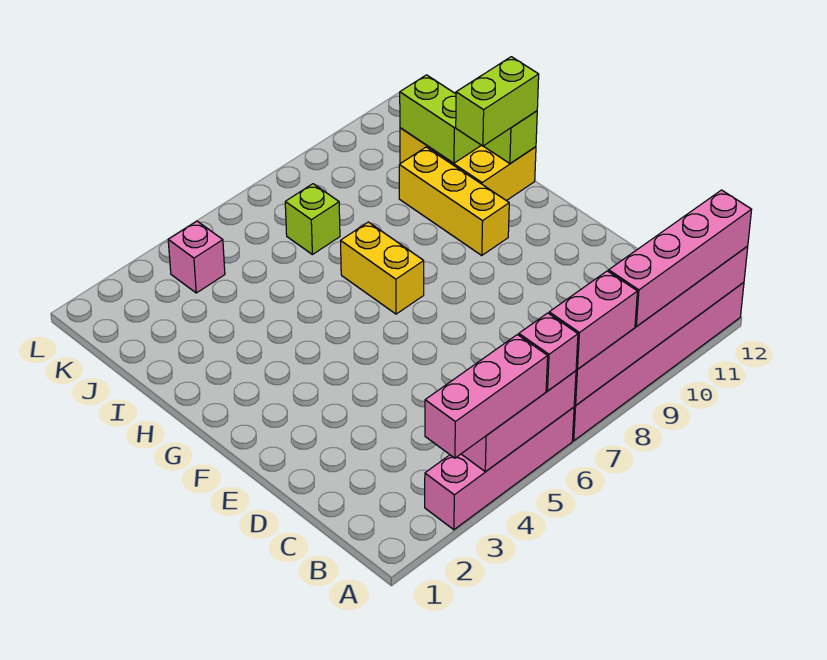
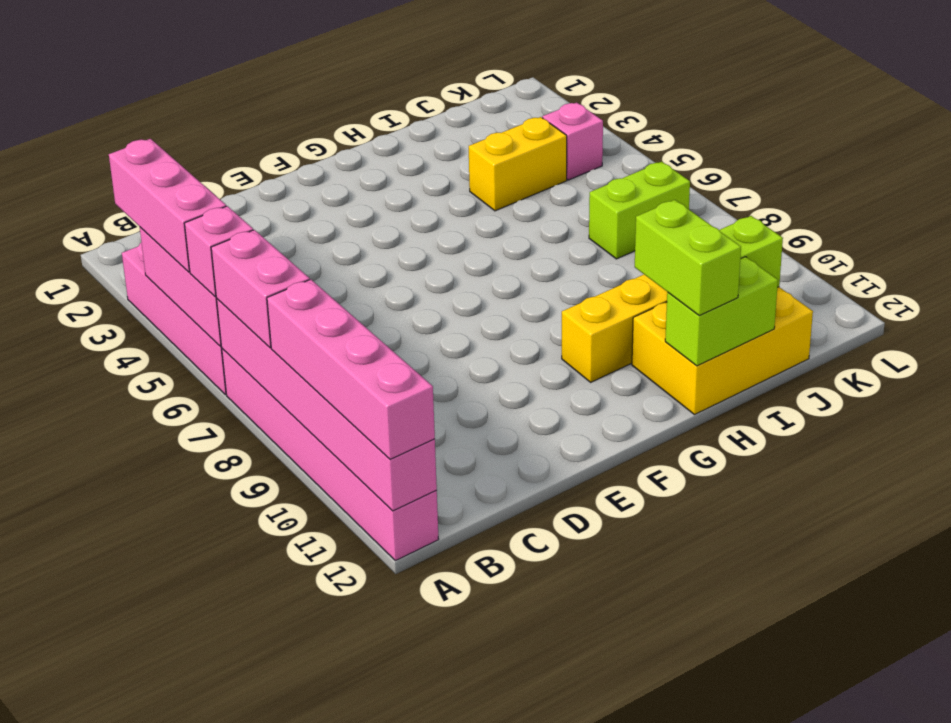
yellow 1x2 brick [341,222,424,314] -> yellow 1x2 brick moved to [469,117,567,211]
lime 1x1 brick [285,184,340,255] -> lime 1x2 brick [589,162,690,259]

